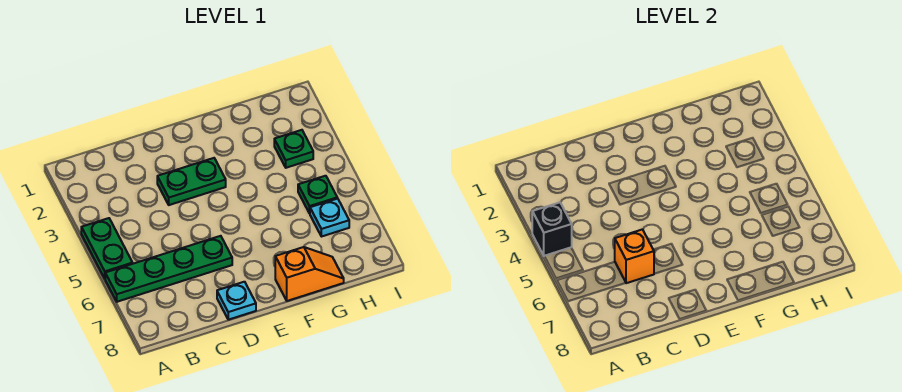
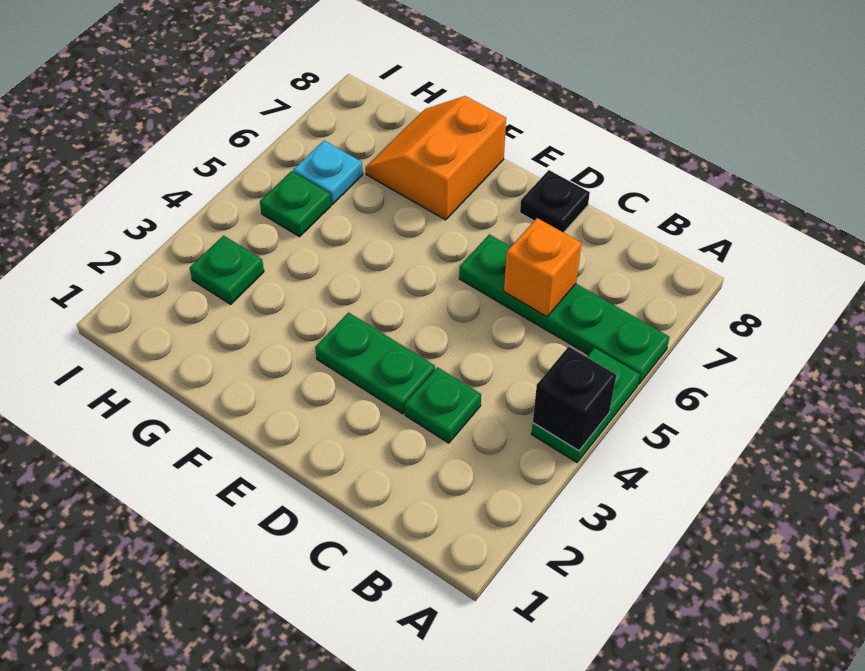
none -> green 1x1 plate [405,367,481,443]
cyan 1x1 plate [217,282,256,320] -> black 1x1 plate [520,170,590,233]
orange 1x2 slope [275,247,344,301] -> orange 2x2 slope [366,96,506,220]

